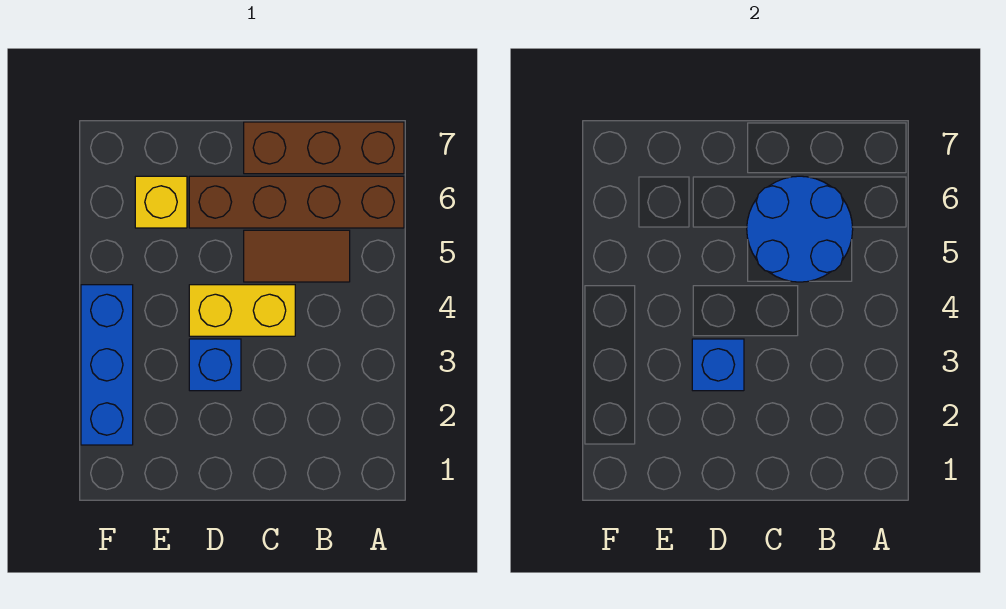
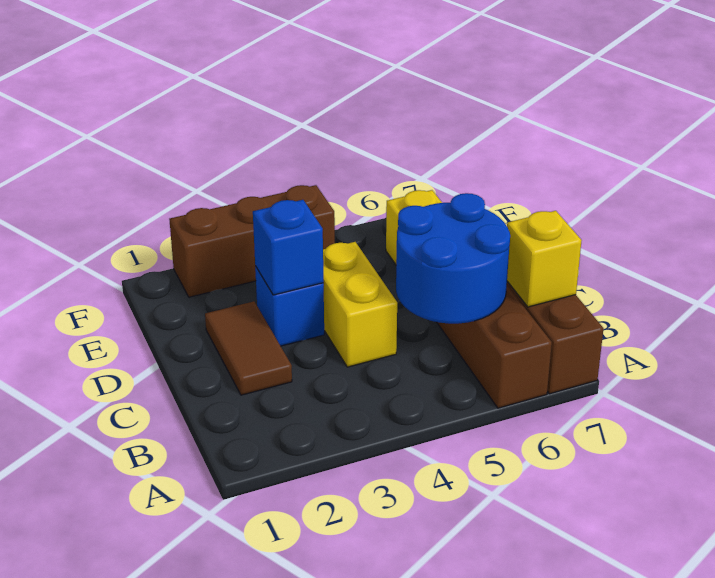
brown 1x2 tile [244,230,350,282] -> brown 1x2 tile moved to [205,301,292,395]
none -> yellow 1x1 brick [507,211,582,307]
blue 1x3 brick [81,285,133,445] -> brown 1x3 brick [169,185,335,297]

